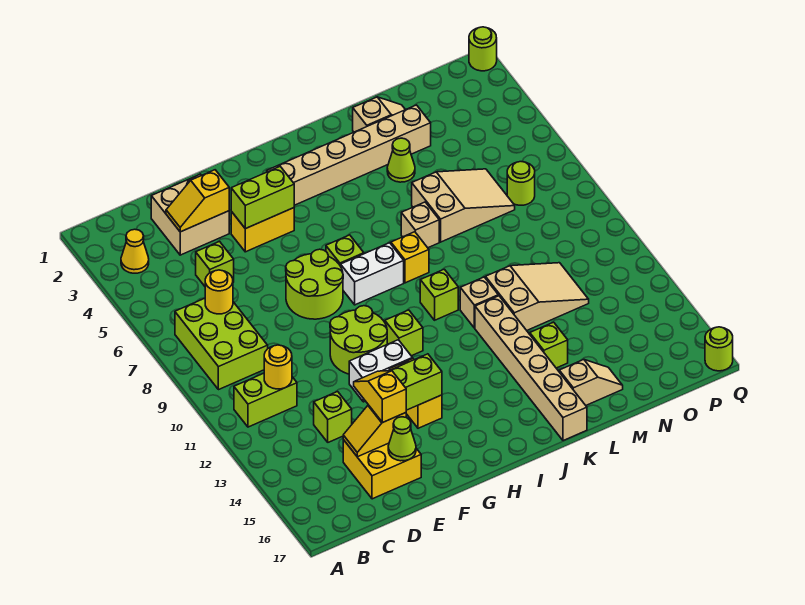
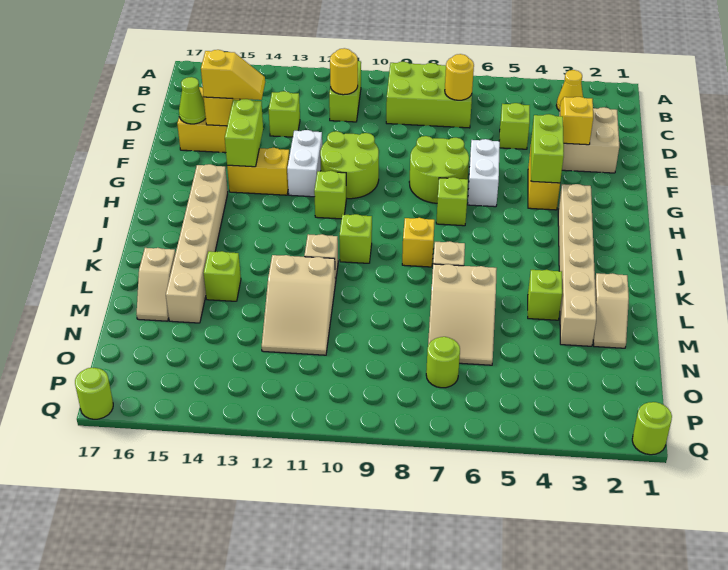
white 1x2 brick [341,243,404,305] -> white 1x2 brick moved to [468,139,500,207]
tan 1x6 brick [475,296,587,441] -> tan 1x6 brick turned to [166,164,228,323]
lime 1x1 cone [387,138,415,182] -> lime 1x1 brick [528,270,562,320]

